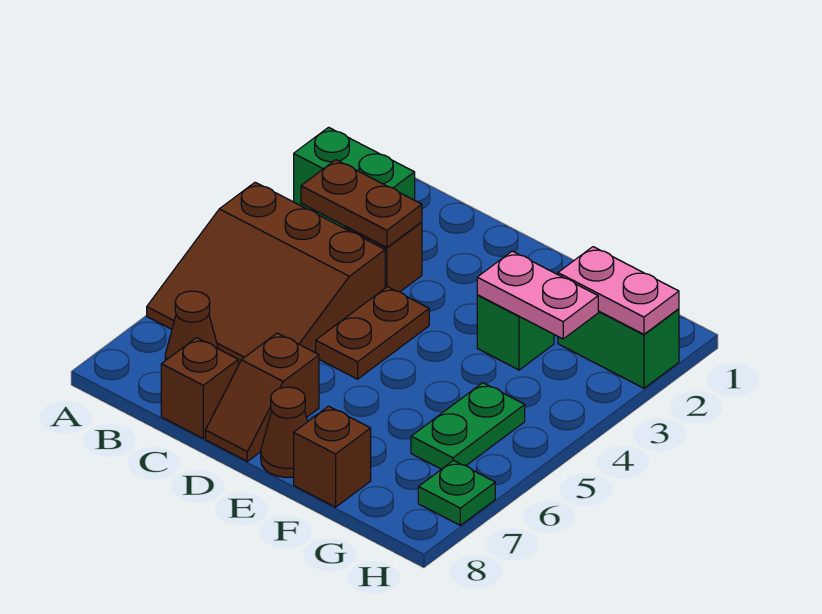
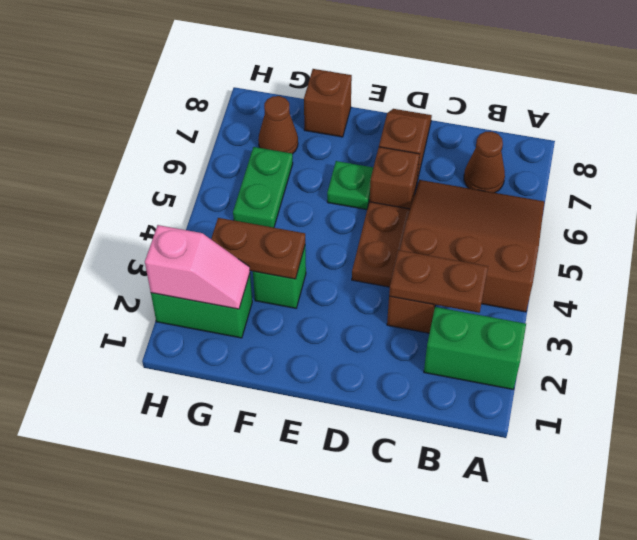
brown 1x1 brick [161,338,238,438] -> brown 1x1 brick moved to [370,147,419,209]
brown 1x1 cone [261,387,308,478] -> brown 1x1 cone moved to [258,96,298,154]
pink 1x2 plate [477,251,598,339] -> brown 1x2 plate [211,218,305,279]
pink 1x2 plate [558,247,679,334] -> pink 1x2 slope [145,225,250,309]
green 1x1 plate [418,461,495,525] -> green 1x1 plate moved to [327,161,373,210]

